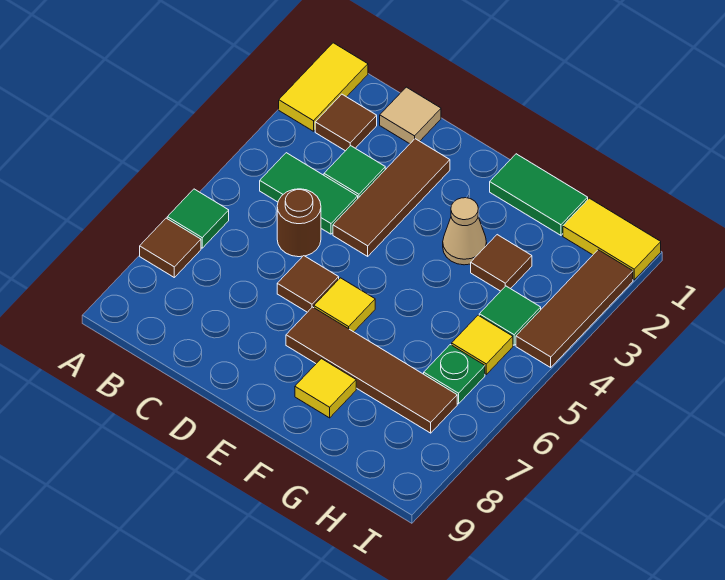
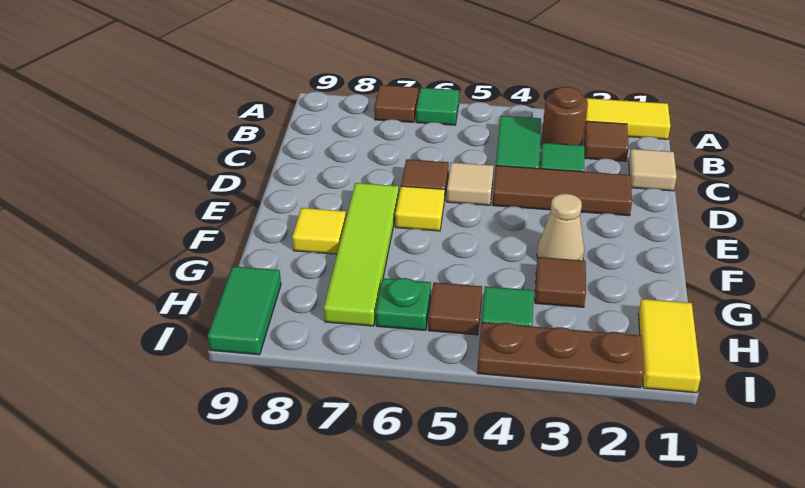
brown 1x1 round brick [277,189,321,257] -> brown 1x1 round brick moved to [541,87,588,145]
none -> tan 1x1 tile [447,162,494,205]
brown 1x4 tile [286,307,457,433] -> lime 1x4 tile [324,183,399,326]
green 1x2 tile [490,154,588,235] -> green 1x2 tile moved to [208,266,281,355]
yellow 1x1 tile [452,315,513,374] -> brown 1x1 tile [428,282,482,335]
brown 1x3 tile [516,250,633,367] -> brown 1x3 plate [477,322,644,388]

